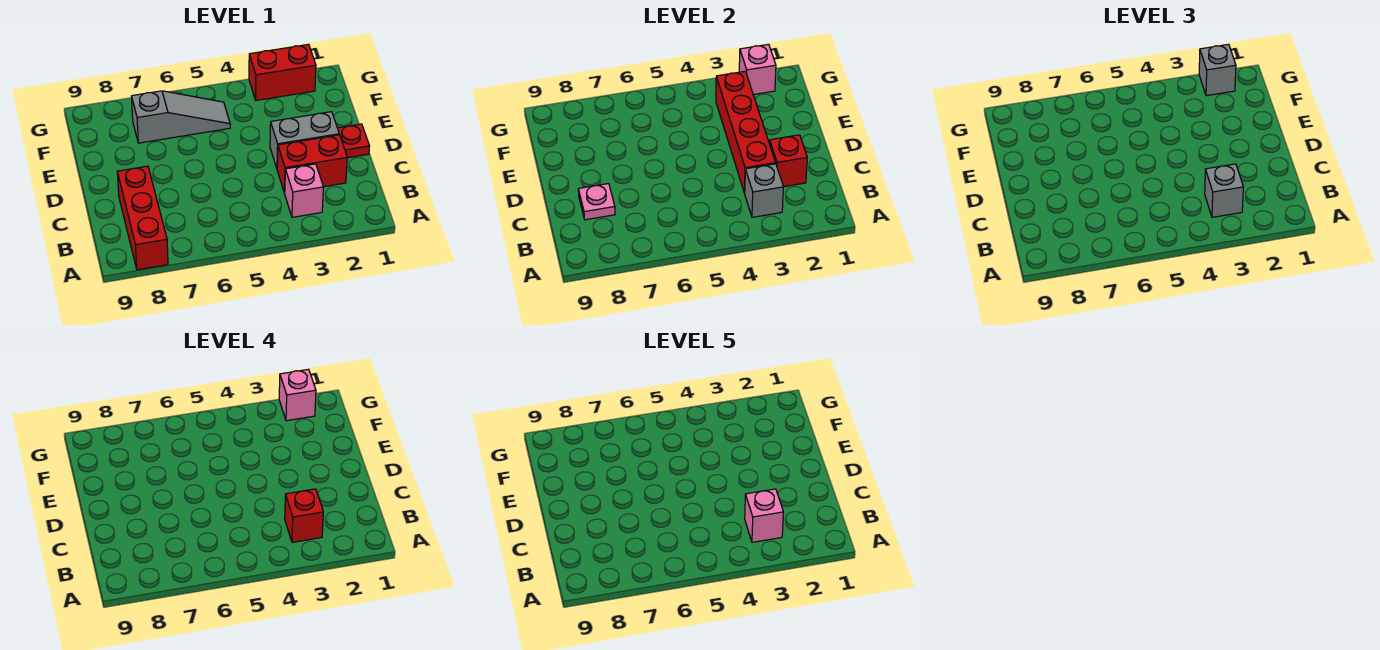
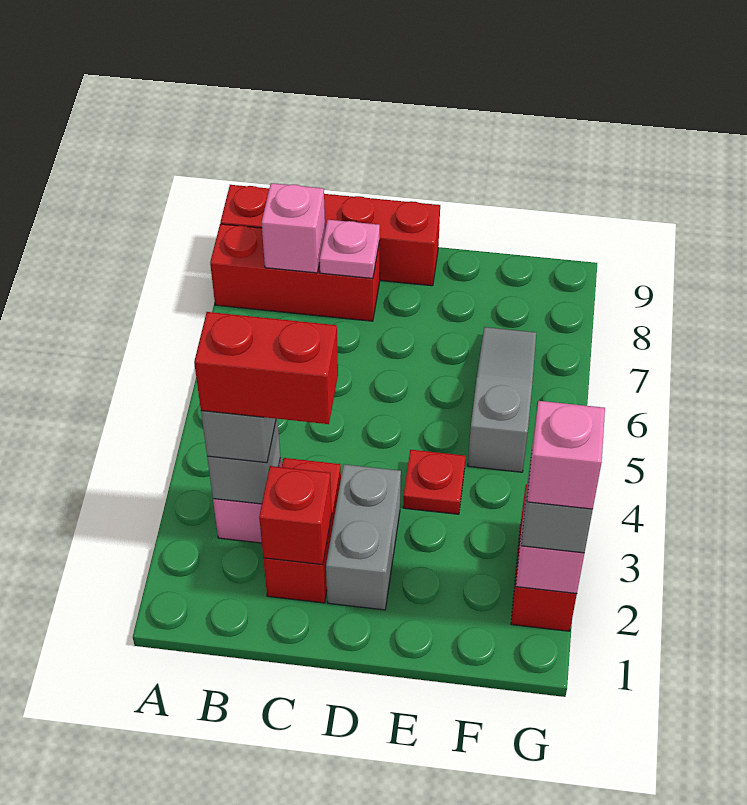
red 1x1 brick [285,489,323,542] -> red 1x2 brick [194,312,338,424]
pink 1x1 brick [745,489,783,542] -> pink 1x1 brick moved to [262,183,325,273]
red 1x4 brick [716,71,776,193] -> red 1x4 brick moved to [220,185,440,286]
red 1x1 plate [338,124,370,158] -> red 1x1 plate moved to [403,450,465,514]
grey 1x3 slope [131,91,230,143] -> grey 1x3 slope turned to [468,327,536,472]

